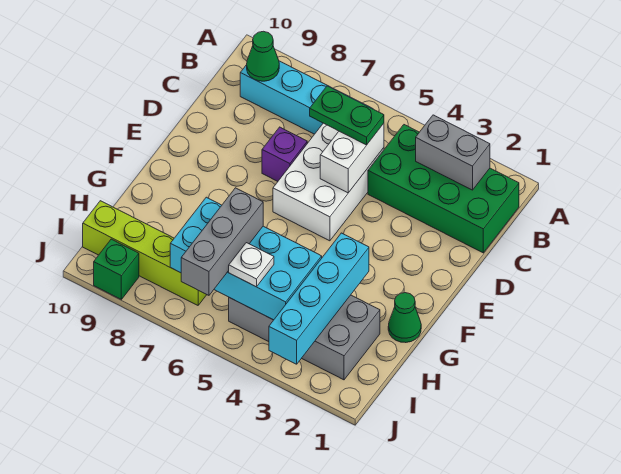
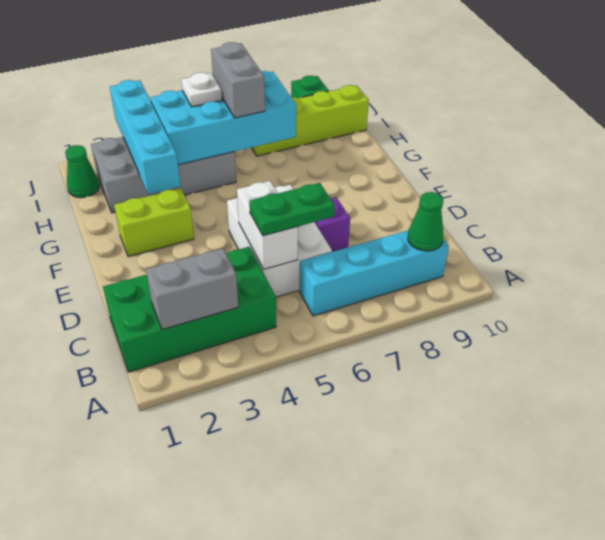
none -> lime 1x2 brick [114,188,194,257]
green 1x1 cone [388,293,421,343] -> green 1x1 cone moved to [65,145,99,198]
grey 1x3 brick [181,188,263,295] -> grey 1x2 brick [211,42,265,118]

